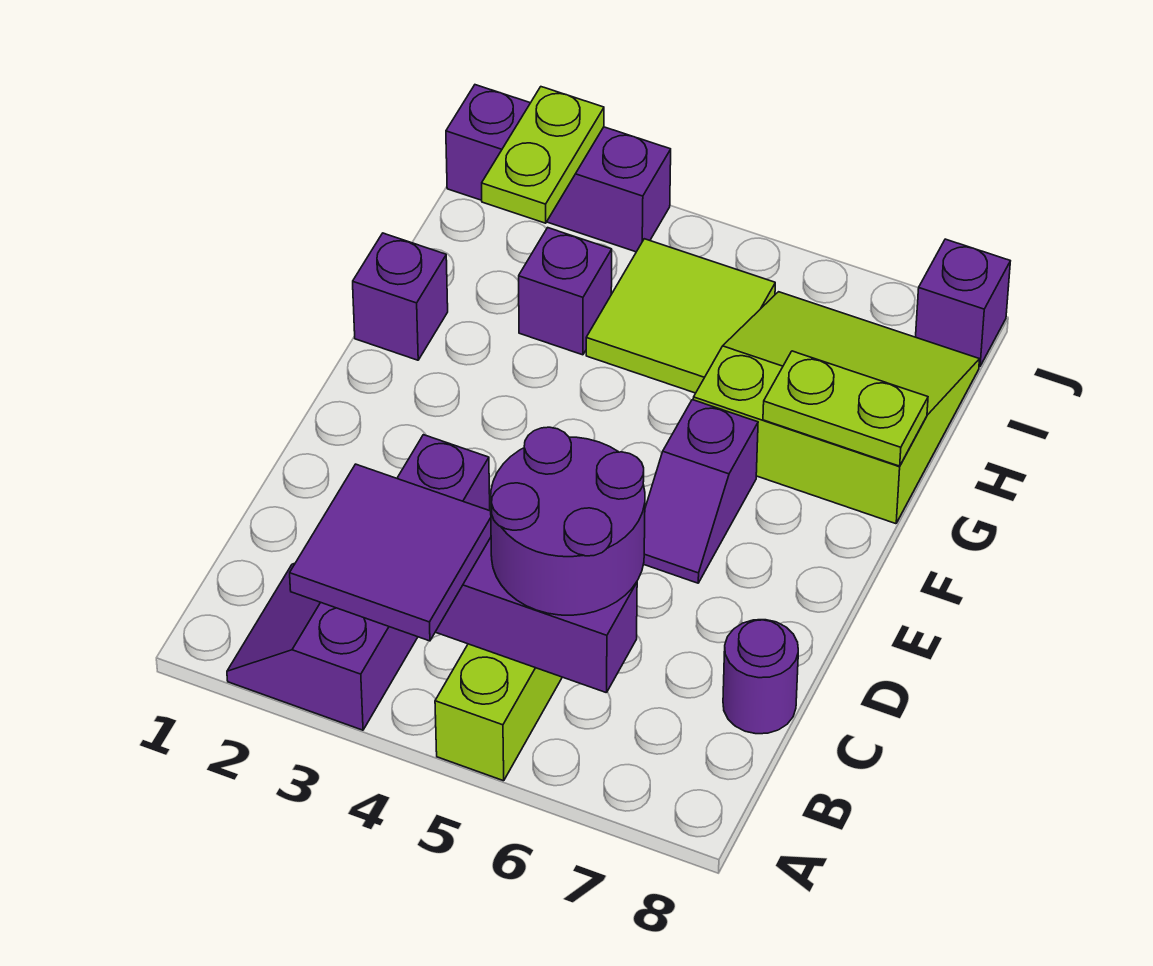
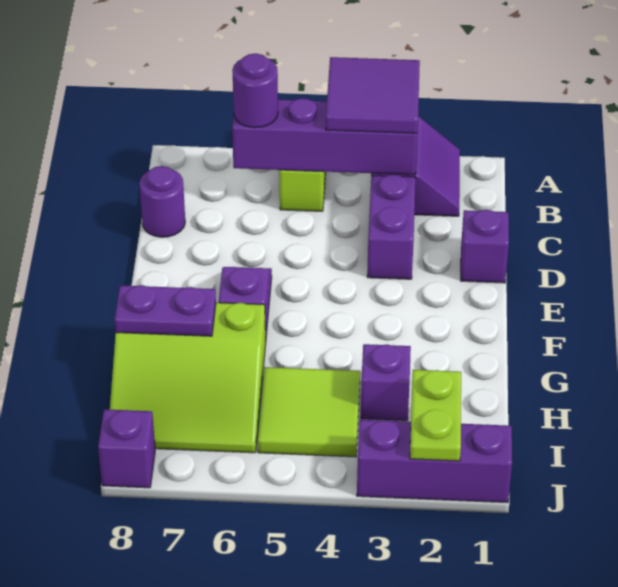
purple 2x2 round brick [491,427,645,615] -> purple 1x1 round brick [232,54,278,128]
purple 1x1 brick [353,233,448,360] -> purple 1x1 brick moved to [461,210,509,283]
lime 1x2 plate [763,351,928,466] -> purple 1x2 plate [115,285,216,336]

